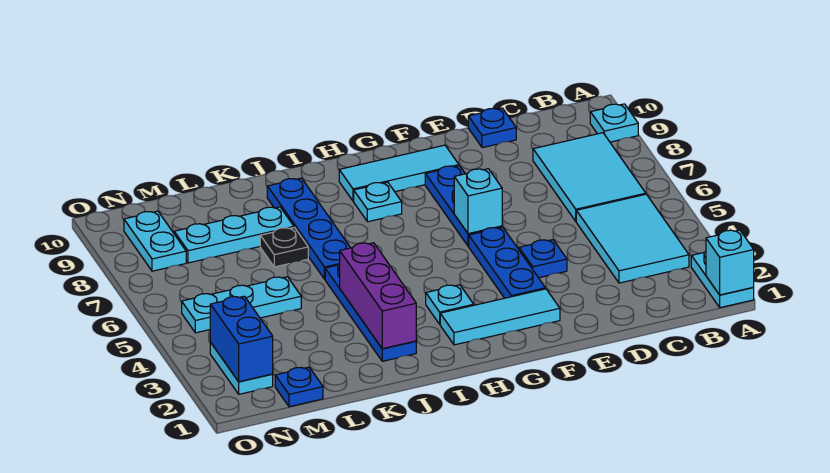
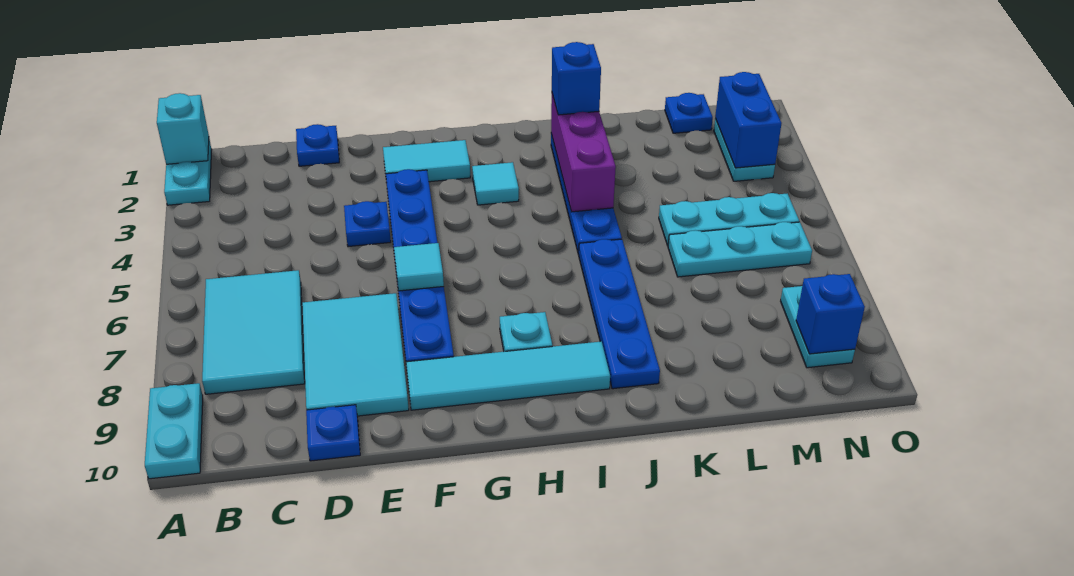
cyan 1x1 plate [590,104,638,142] -> cyan 1x2 plate [145,383,203,479]
cyan 2x3 tile [576,194,689,283] -> cyan 2x3 tile moved to [302,293,409,416]
none -> blue 1x1 plate [296,124,339,166]
cyan 1x3 tile [440,289,560,345] -> cyan 1x2 tile [383,140,470,182]
cyan 1x1 brick [454,169,502,234] -> cyan 1x1 tile [394,243,444,291]
cyan 1x3 tile [339,145,459,201] -> cyan 1x4 tile [406,342,610,410]
cyan 1x1 plate [426,285,474,324] -> cyan 1x1 tile [472,162,519,205]
none -> blue 1x1 brick [552,42,601,115]
black 1x1 plate [260,228,308,267] -> none
cyan 1x3 plate [174,207,294,263] -> cyan 1x3 plate moved to [668,222,812,277]
none -> blue 1x1 brick [796,274,865,354]

